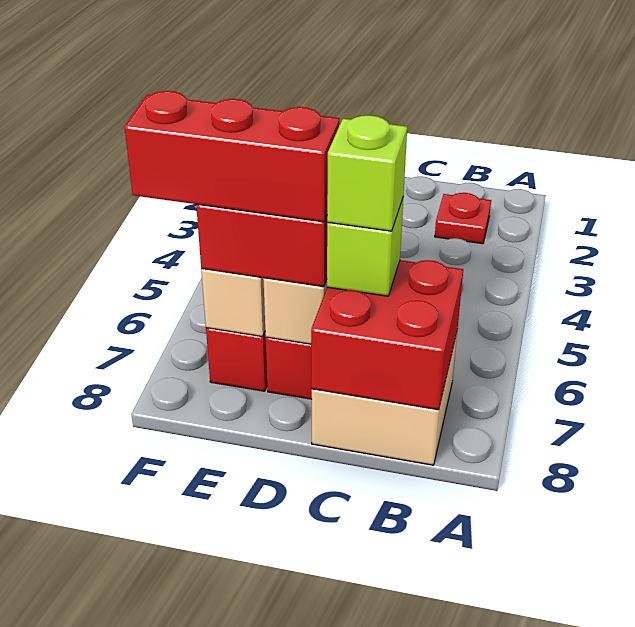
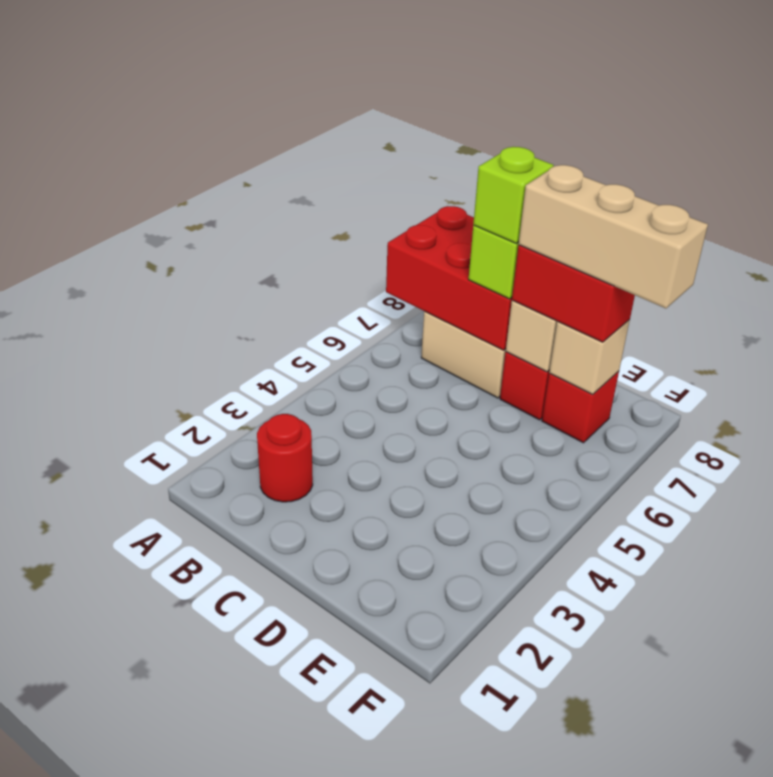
red 1x1 plate [435,193,491,244] -> red 1x1 round brick [257,414,313,502]
red 2x2 brick [311,260,463,410] -> red 2x3 brick [386,206,512,350]
red 1x3 brick [124,91,339,222] -> tan 1x3 brick [519,165,708,308]

